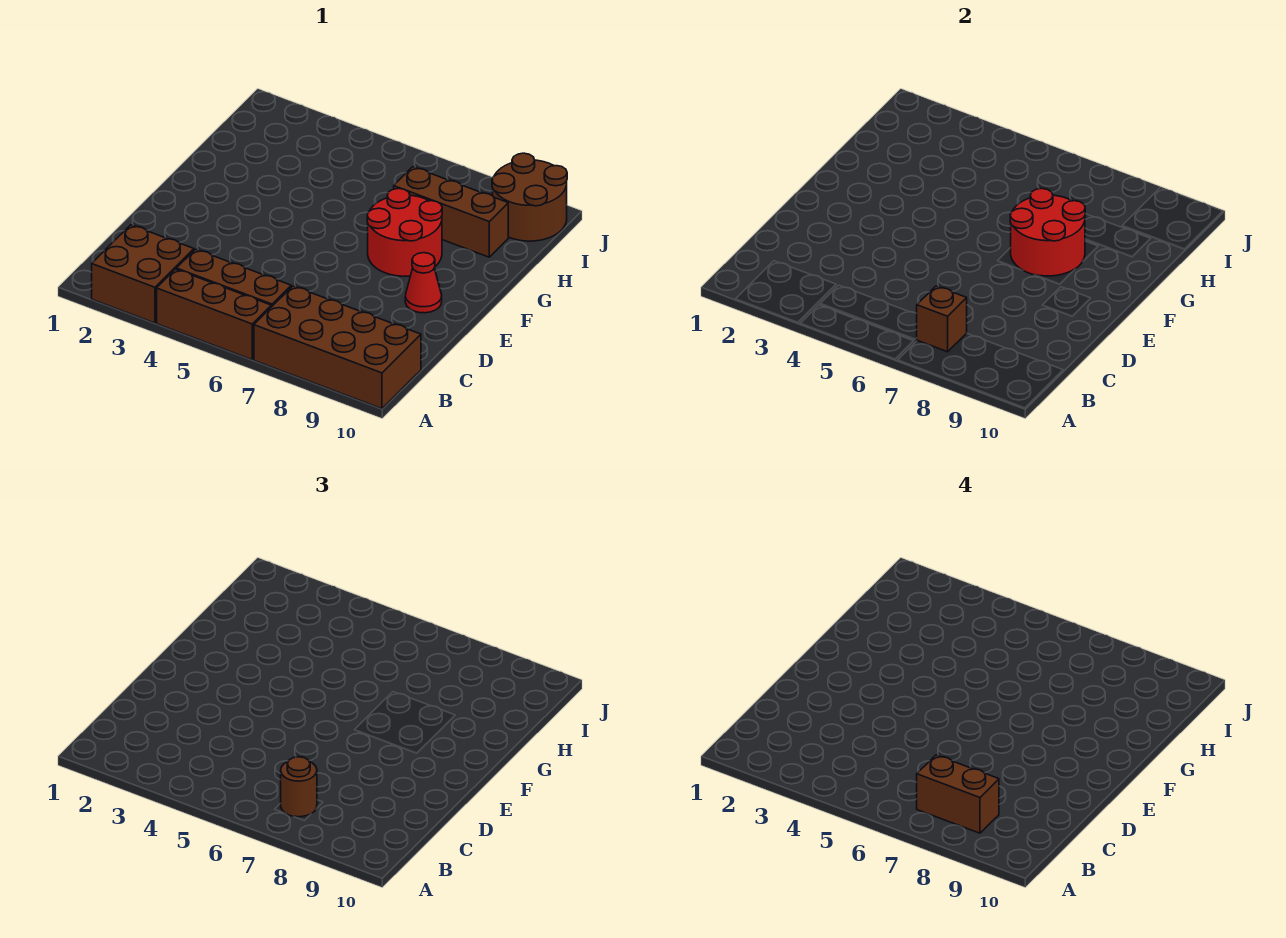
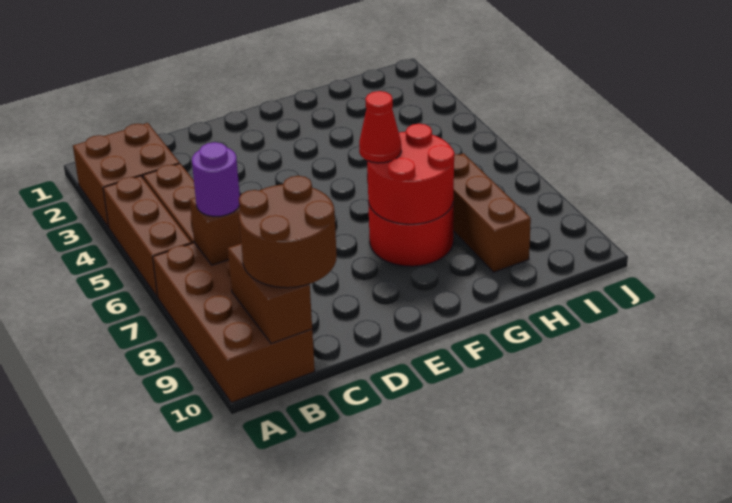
brown 1x1 round brick [281,757,317,817] -> purple 1x1 round brick [192,142,240,216]
brown 1x2 brick [917,755,999,833] -> brown 1x2 brick moved to [228,244,312,344]
red 1x1 cone [405,253,442,313] -> red 1x1 cone moved to [359,91,401,163]
brown 2x2 round brick [492,153,567,241] -> brown 2x2 round brick moved to [239,176,337,288]

